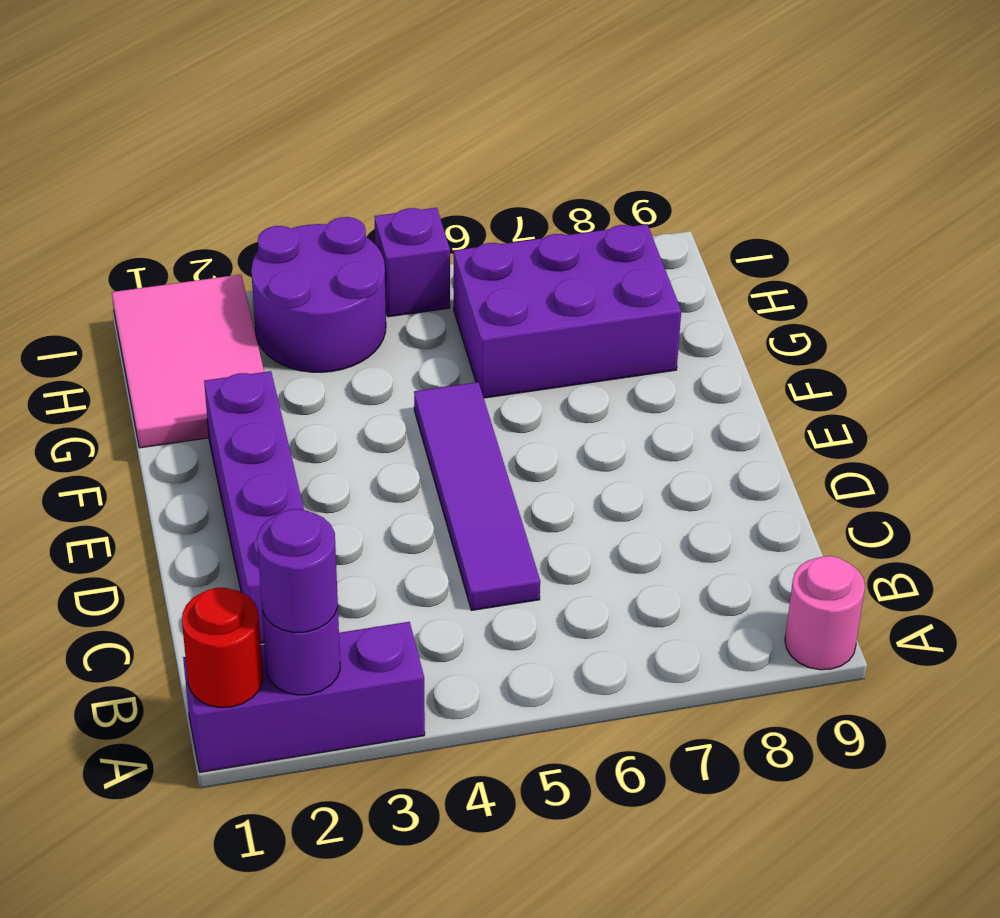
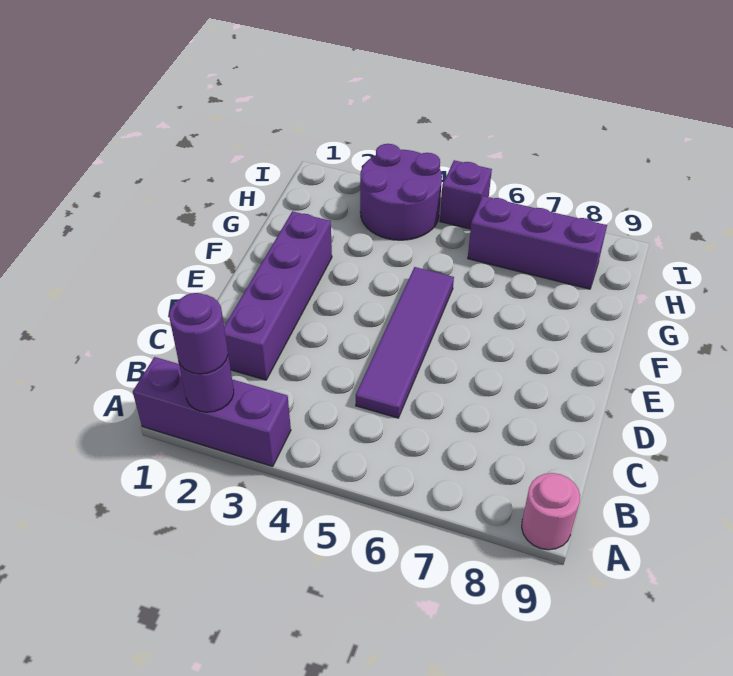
red 1x1 round brick [182,588,263,708] -> none
pink 2x3 tile [112,274,264,448] -> none
purple 2x3 brick [454,224,681,398] -> purple 1x3 brick [468,196,607,289]

